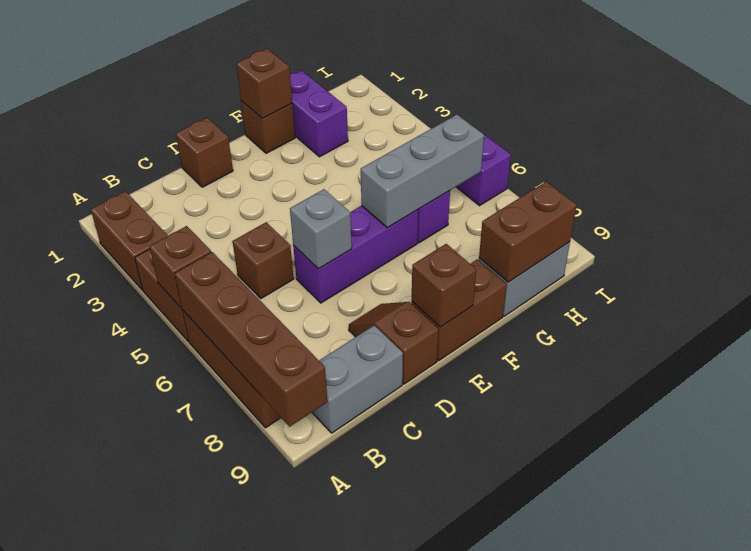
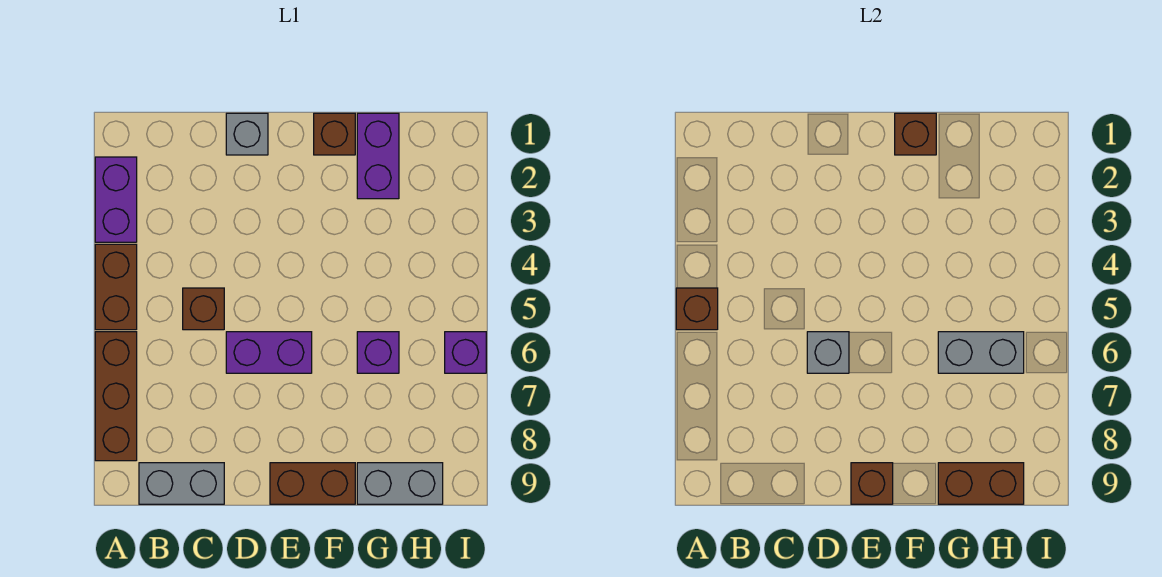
brown 1x2 brick [91,191,168,290] -> purple 1x2 brick [95,157,137,242]
brown 1x4 brick [174,252,327,427] -> none
brown 1x1 brick [176,118,233,187] -> grey 1x1 brick [226,113,268,155]
purple 1x3 brick [293,206,418,303] -> purple 1x2 brick [226,332,312,373]
brown 1x2 slope [349,302,439,384] -> none
grey 1x3 brick [361,115,484,228] -> grey 1x2 brick [938,332,1024,373]

